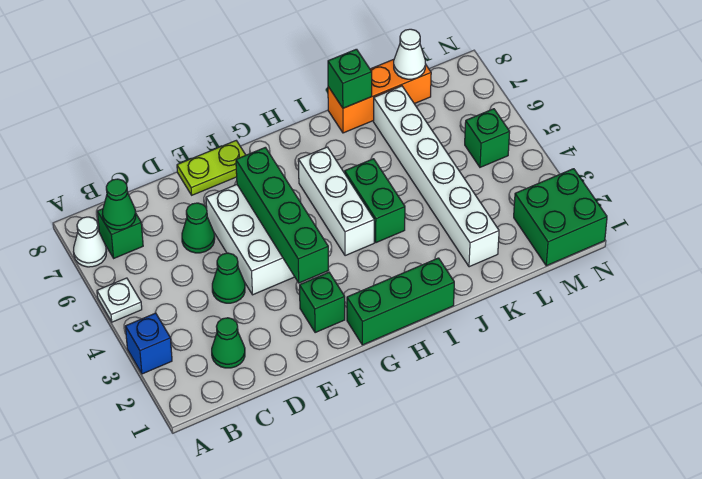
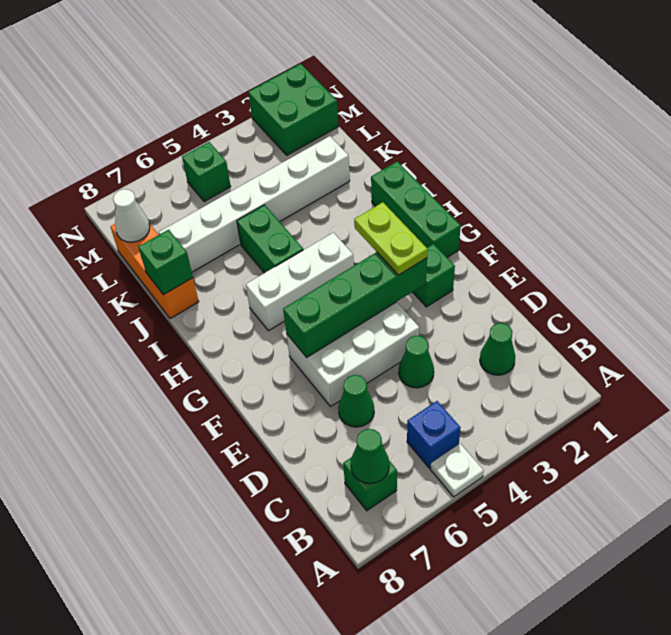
blue 1x1 brick [125,313,172,374] -> blue 1x1 brick moved to [407,401,460,468]
white 1x1 cone [74,217,107,267] -> none
lime 1x2 plate [177,141,246,195] -> lime 1x2 plate moved to [354,202,428,275]
green 1x2 brick [345,159,405,243] -> green 1x2 brick turned to [237,205,303,273]

